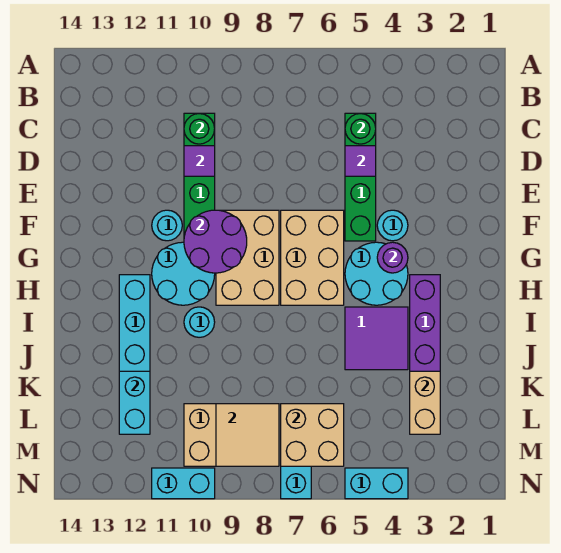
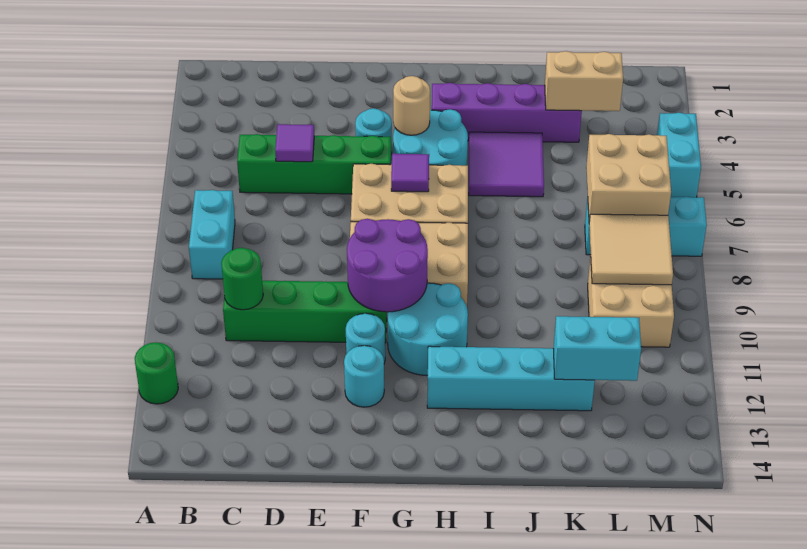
green 1x1 round brick [345,114,376,144] -> green 1x1 round brick moved to [135,342,178,404]
purple 1x1 tile [184,146,215,176] -> purple 1x1 tile moved to [391,154,429,192]
purple 1x1 round brick [377,242,408,273] -> tan 1x1 round brick [393,76,430,135]
cyan 1x1 round brick [184,307,215,337] -> cyan 1x1 round brick moved to [344,346,384,407]
cyan 1x2 brick [152,468,215,499] -> cyan 1x2 brick moved to [189,190,235,279]

